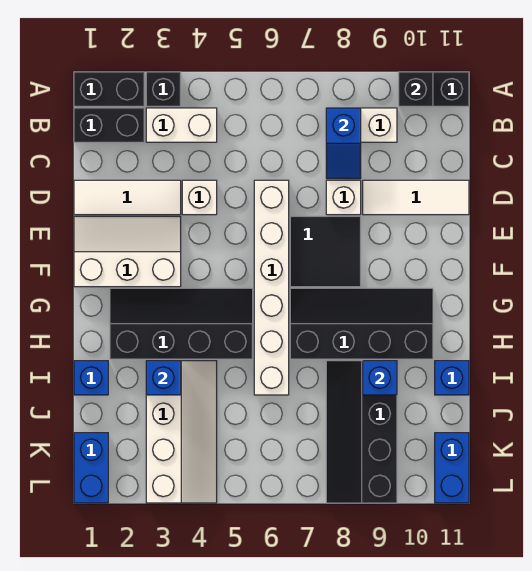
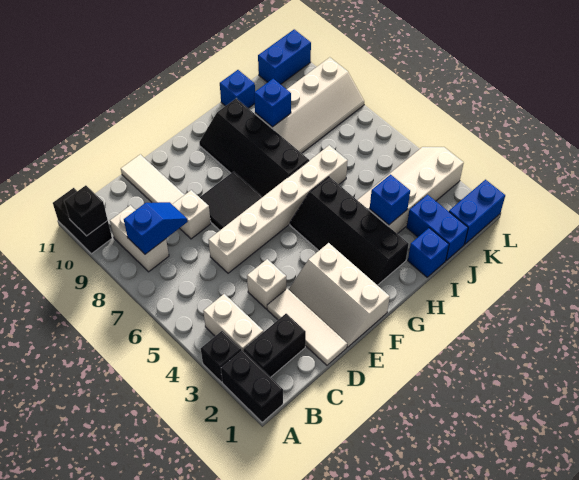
black 1x2 brick [74,108,144,142] -> black 1x2 brick turned to [243,314,306,377]
black 2x4 slope [326,361,397,503] -> white 2x4 slope [255,57,364,153]
none -> blue 1x2 brick [407,195,468,261]

